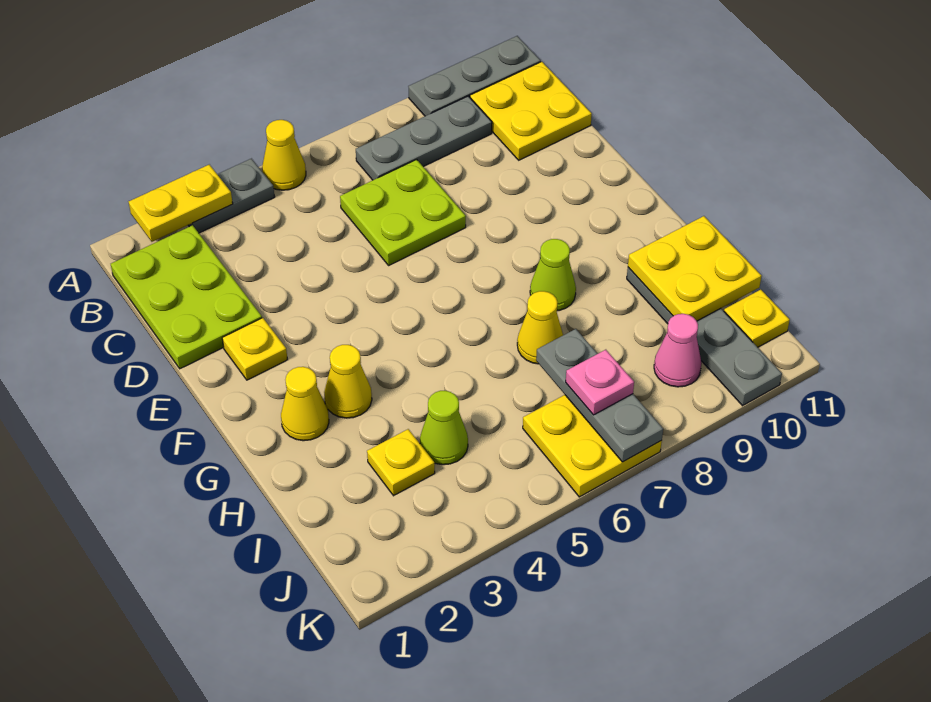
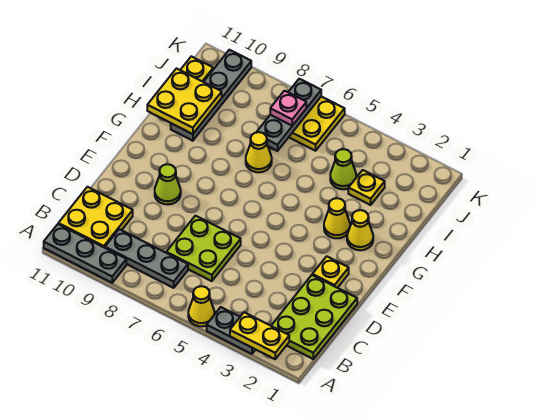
lime 1x1 cone [530,239,576,311] -> lime 1x1 cone moved to [155,164,181,205]
pink 1x1 cone [654,314,702,387] -> none

